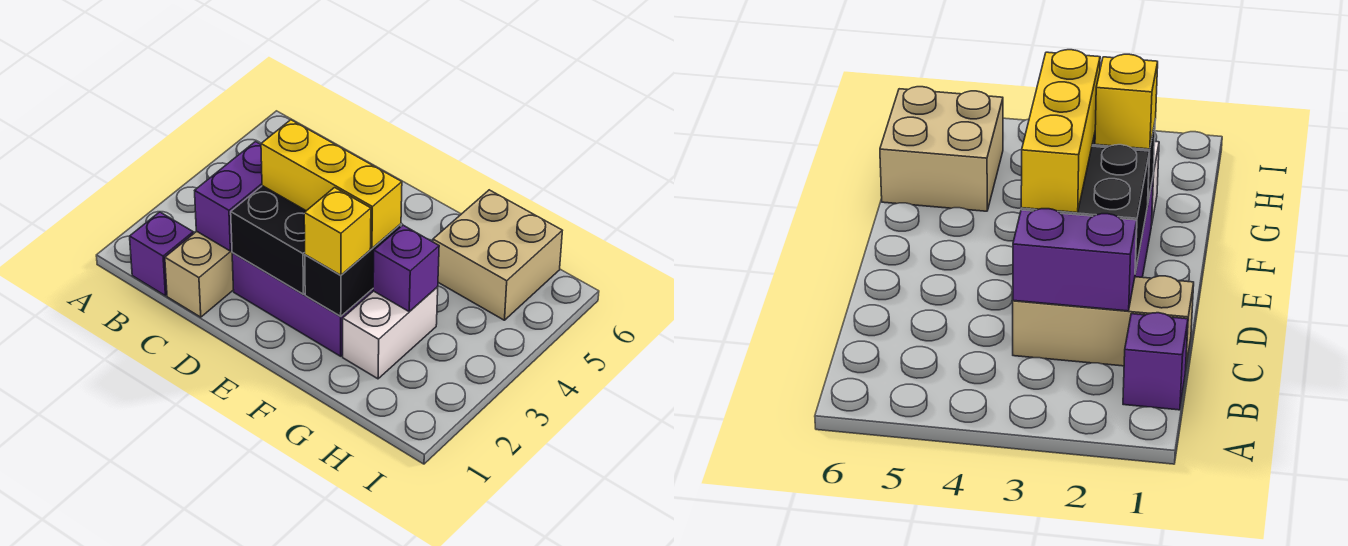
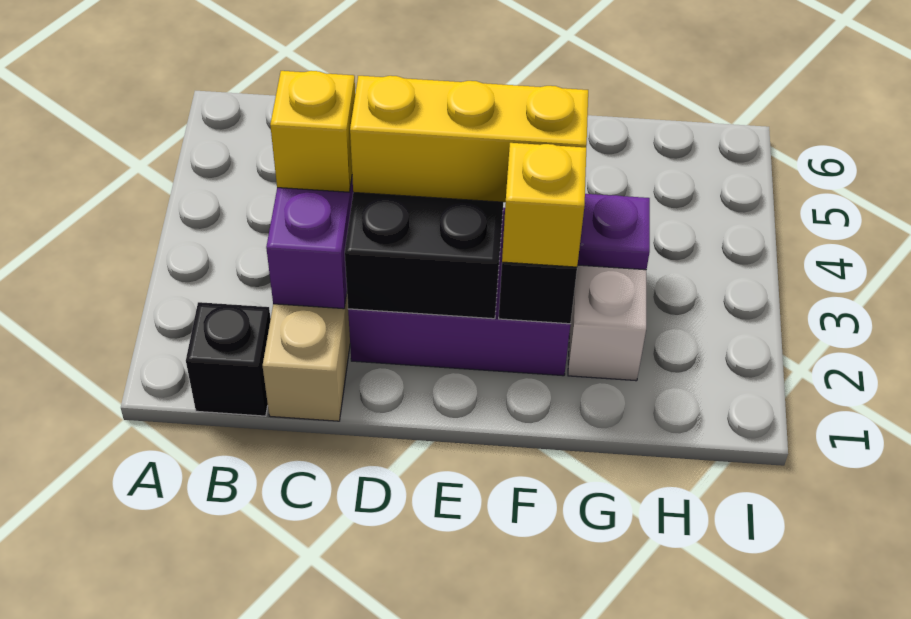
purple 1x1 brick [130,212,193,296] -> black 1x1 brick [186,302,271,416]
none -> yellow 1x1 brick [270,71,355,192]
purple 1x1 brick [373,225,439,312] -> purple 1x1 plate [578,194,650,270]
tan 2x2 brick [433,190,562,320] -> none

